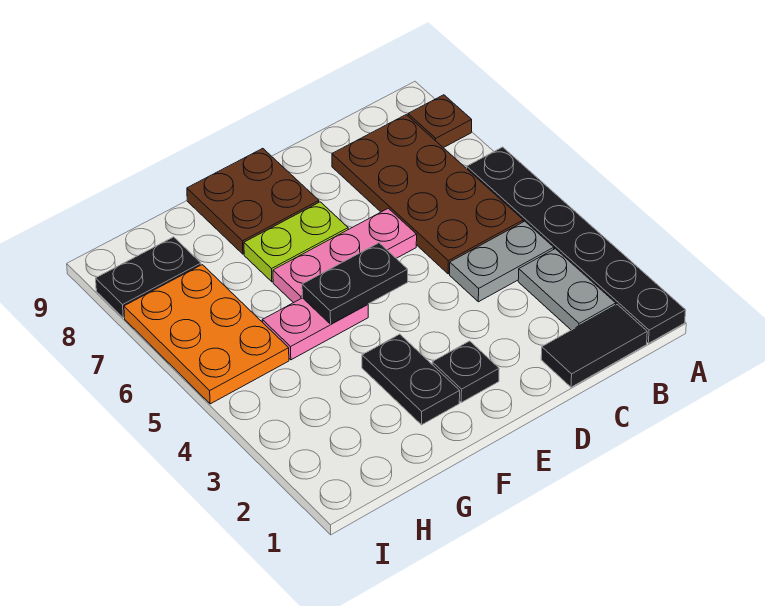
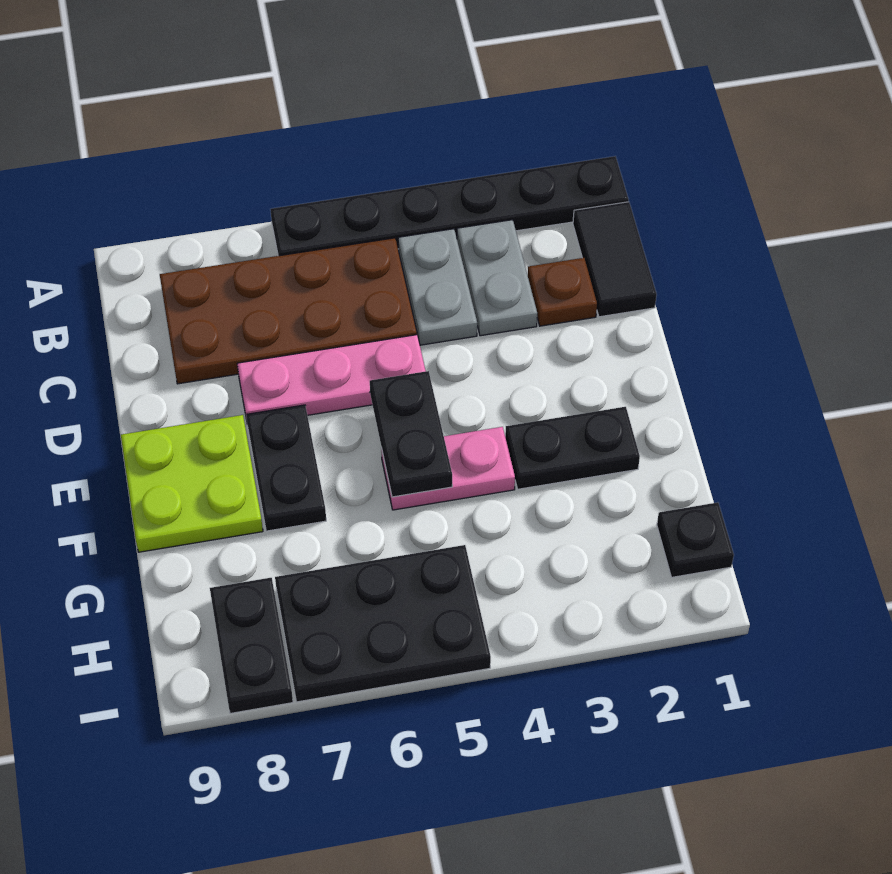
brown 1x1 plate [408,95,472,148] -> brown 1x1 plate moved to [528,258,597,326]
grey 1x2 plate [518,249,616,330] -> grey 1x2 plate turned to [457,220,537,336]
pink 1x3 plate [273,208,417,303] -> pink 1x3 plate turned to [237,335,426,420]
black 1x1 plate [432,341,499,402] -> black 1x1 plate moved to [657,502,734,577]
lime 1x2 plate [244,202,348,282] -> black 1x2 plate [246,405,326,531]
brown 2x2 plate [187,148,319,254] -> lime 2x2 plate [121,415,263,552]
pink 1x2 plate [262,298,368,360] -> pink 1x2 plate turned to [381,427,515,510]
orange 2x3 plate [124,265,289,404] -> black 2x3 plate [275,545,491,702]

